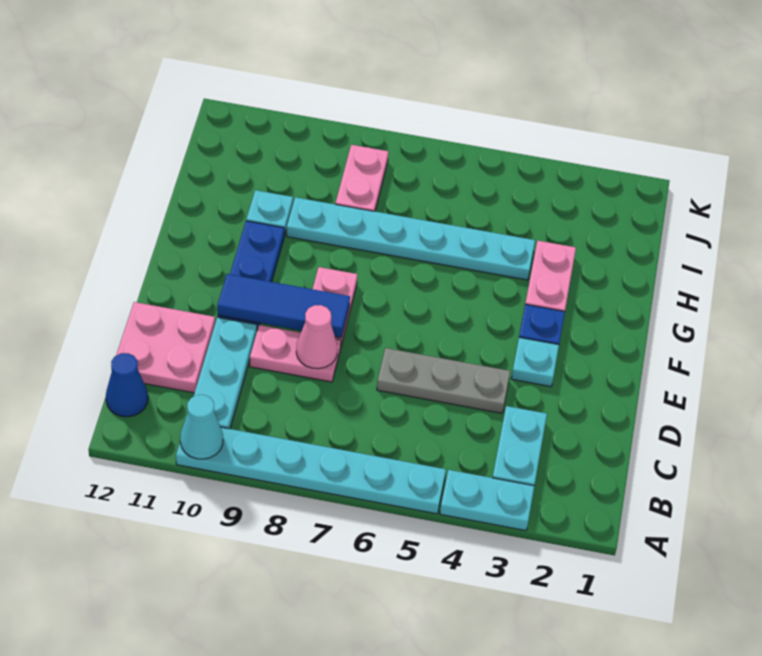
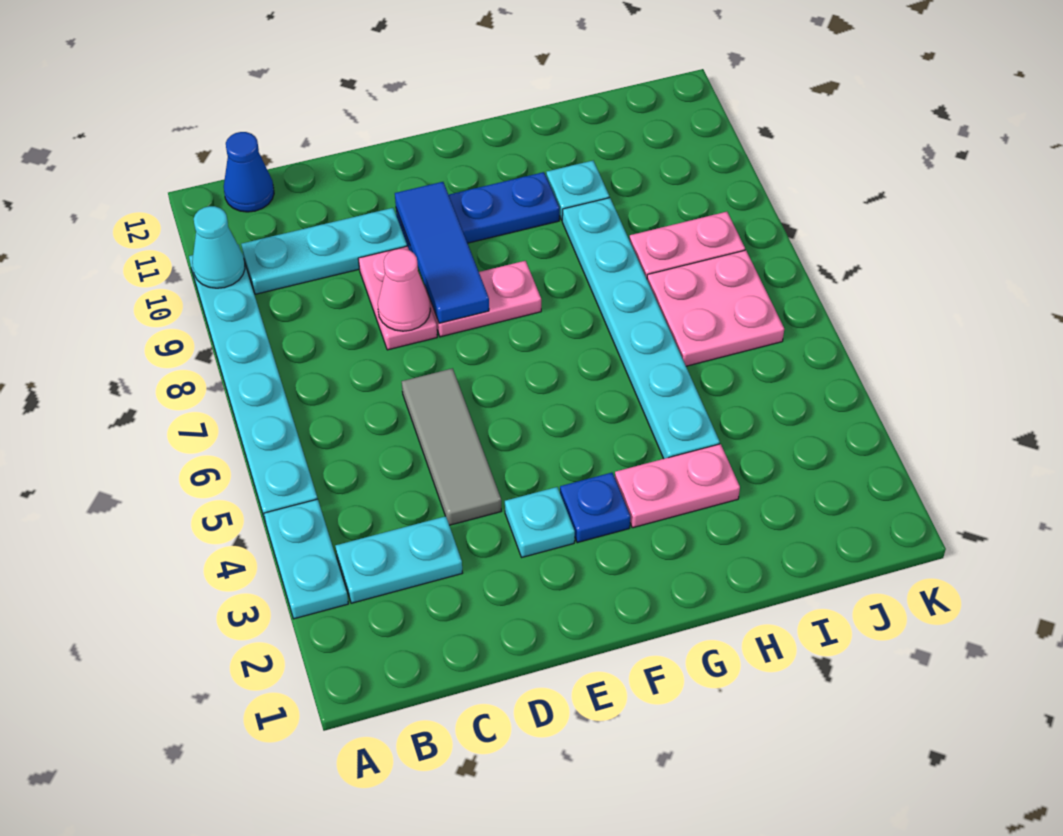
pink 2x2 plate [116,302,215,393] -> pink 2x2 plate moved to [647,250,784,366]
grey 1x3 plate [377,348,510,413] -> grey 1x3 tile [402,368,501,525]

